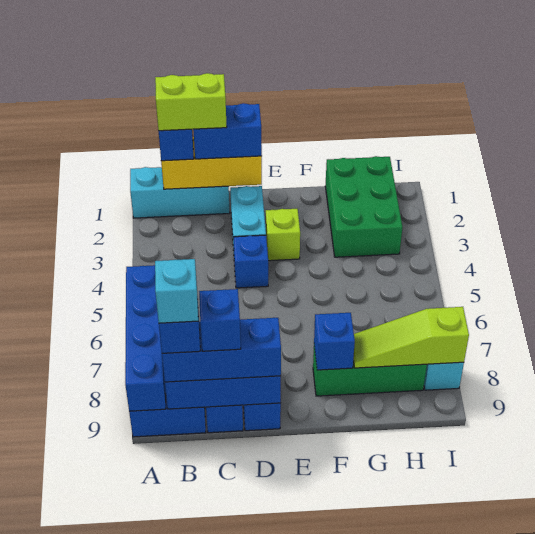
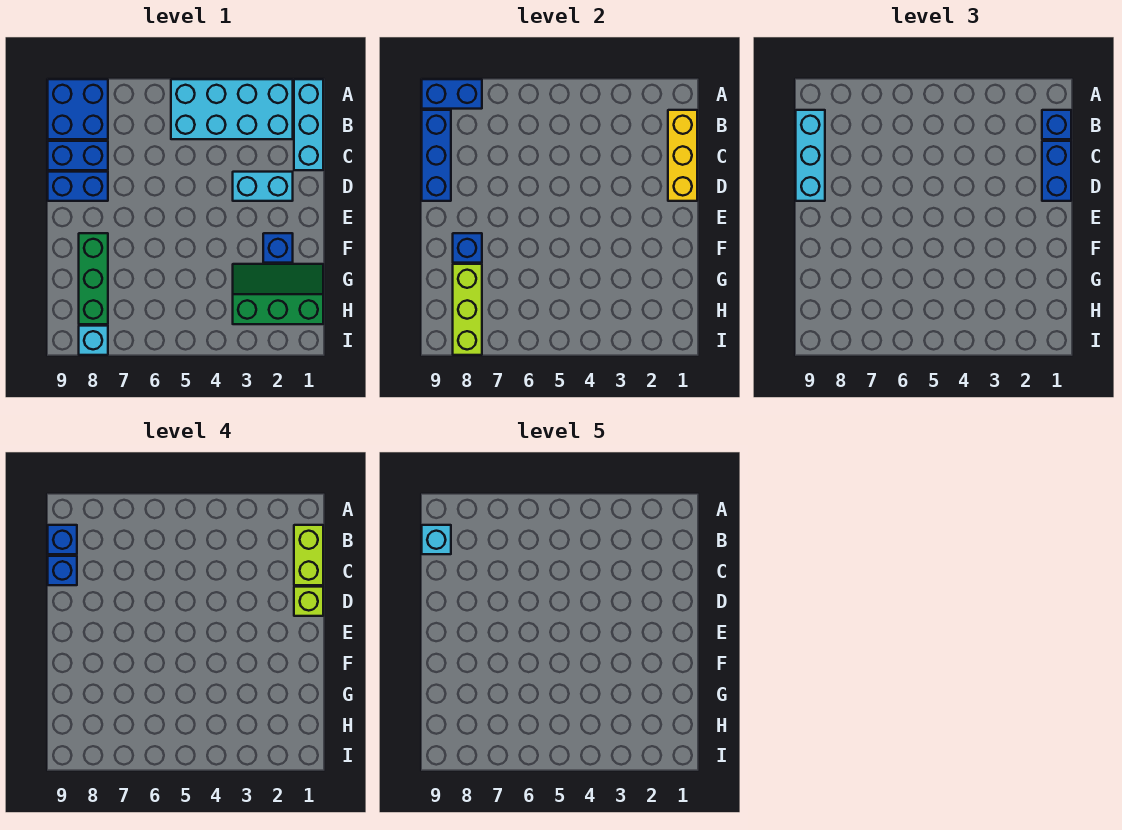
none -> cyan 2x4 brick [171,79,293,139]
blue 1x4 brick [125,265,166,411] -> blue 1x2 brick [422,79,482,109]
blue 1x3 brick [162,318,281,382] -> cyan 1x3 brick [796,110,825,201]
blue 1x1 brick [233,235,268,288] -> blue 1x1 brick moved to [263,233,293,263]
lime 1x1 brick [266,209,300,261] -> lime 1x1 brick moved to [294,587,323,616]
green 2x3 brick [325,156,402,257] -> green 2x3 slope [233,264,323,324]
lime 1x3 slope [353,307,469,368] -> lime 1x3 brick [453,264,482,355]

